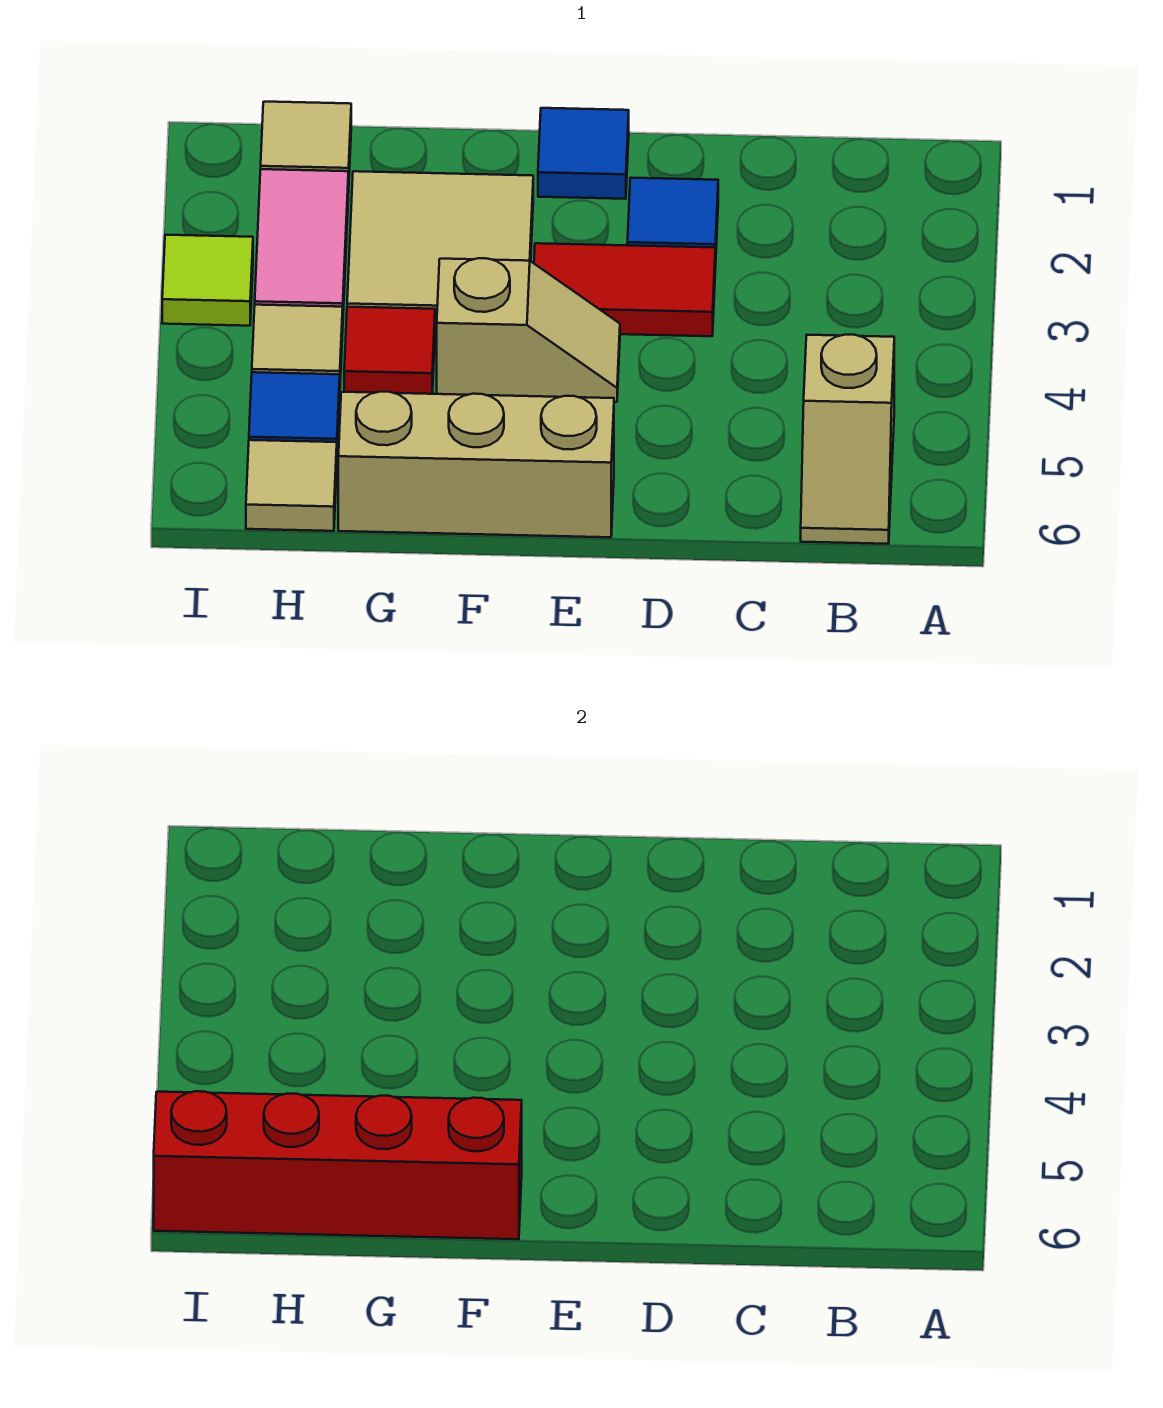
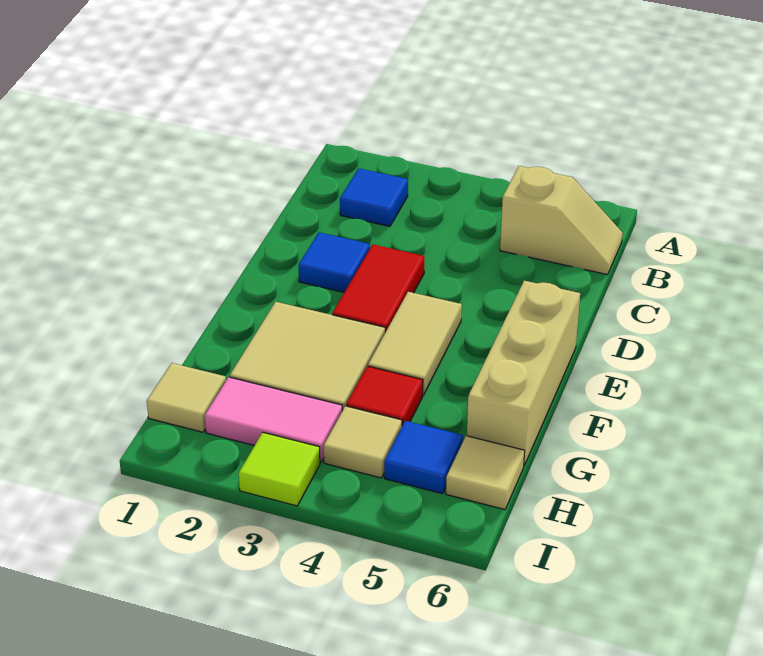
blue 1x1 tile [538,108,629,199] -> blue 1x1 tile moved to [340,169,408,226]
tan 1x2 slope [437,258,620,402] -> tan 1x2 tile [368,292,462,395]
red 1x4 brick [154,1091,522,1239] -> none

